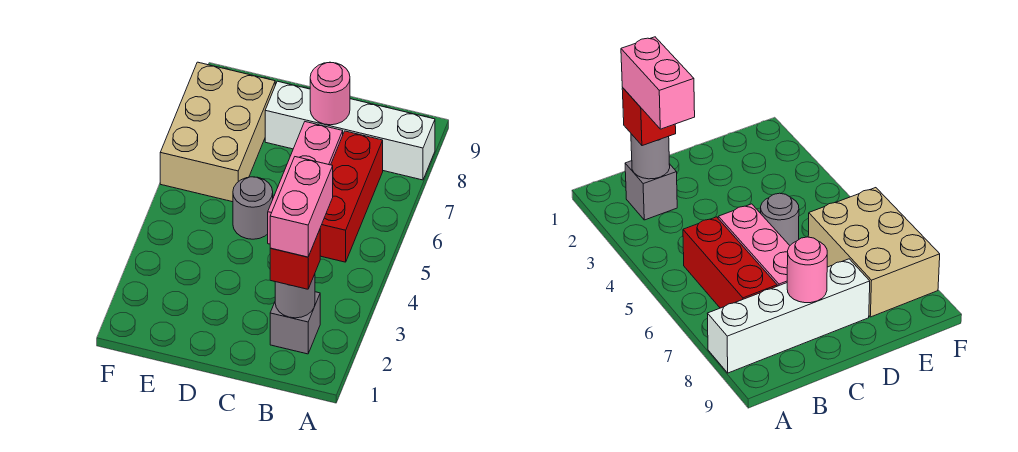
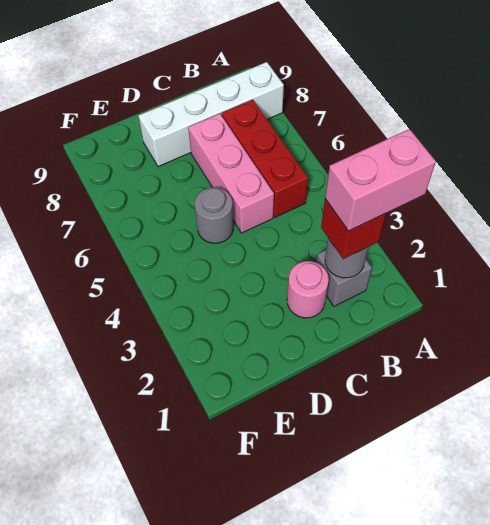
pink 1x2 brick [270,157,333,257] -> pink 1x2 brick turned to [325,129,436,231]
pink 1x1 round brick [310,62,350,125] -> pink 1x1 round brick moved to [287,261,329,318]
tan 2x3 brick [160,62,275,202] -> none

